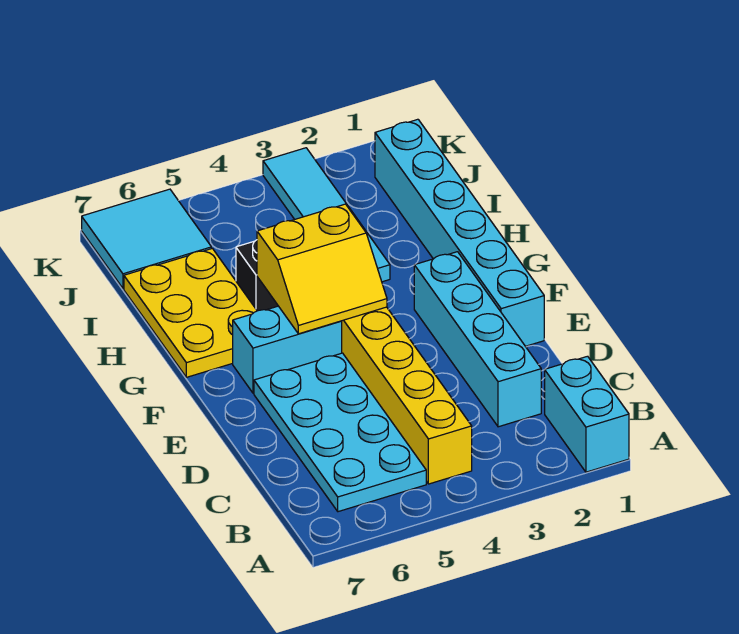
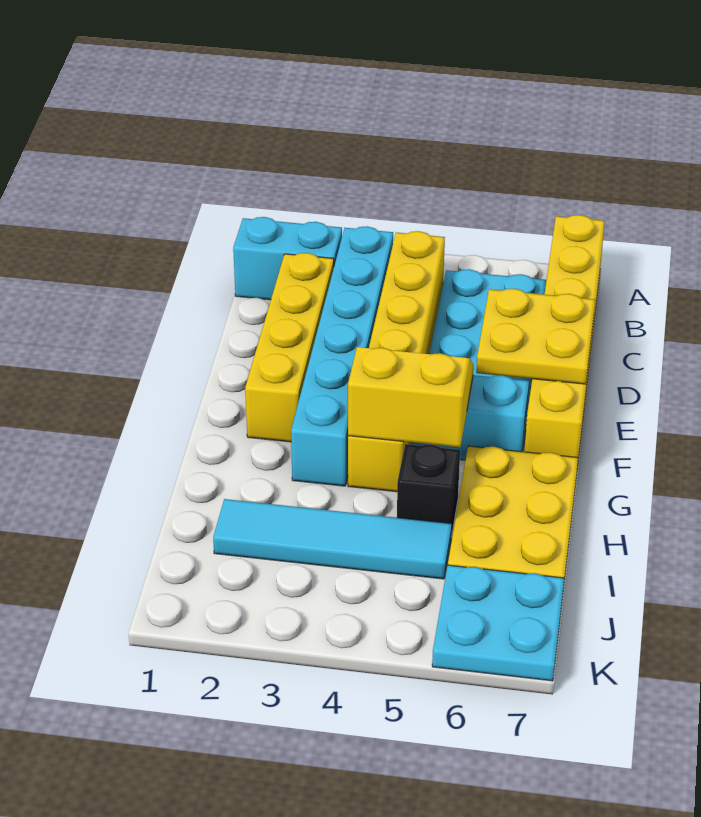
cyan 1x2 brick [545,356,629,472] -> cyan 1x2 brick turned to [233,217,342,300]
none -> yellow 1x6 brick [524,215,605,458]
cyan 1x4 brick [414,252,541,427] -> yellow 1x4 brick [245,253,334,442]
none -> yellow 2x2 plate [476,289,595,384]
cyan 1x6 brick [375,119,544,346] -> cyan 1x6 brick moved to [291,226,393,486]
cyan 1x4 tile [263,148,390,282] -> cyan 1x4 tile turned to [213,499,452,579]
cyan 2x2 tile [82,189,211,288] -> cyan 2x2 plate [432,565,564,681]

